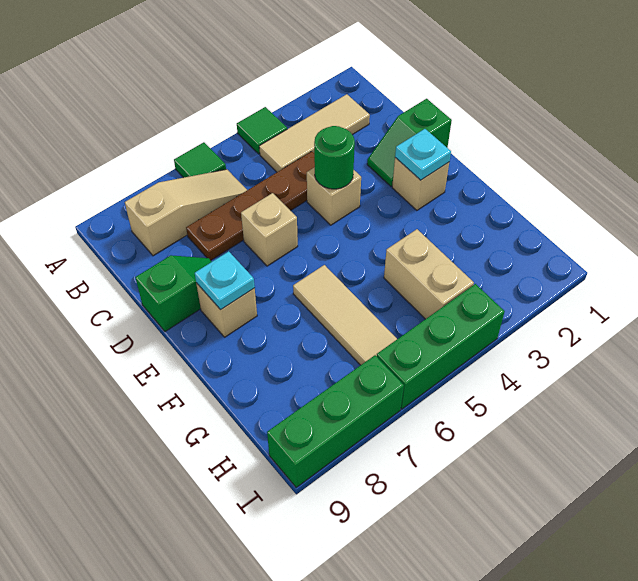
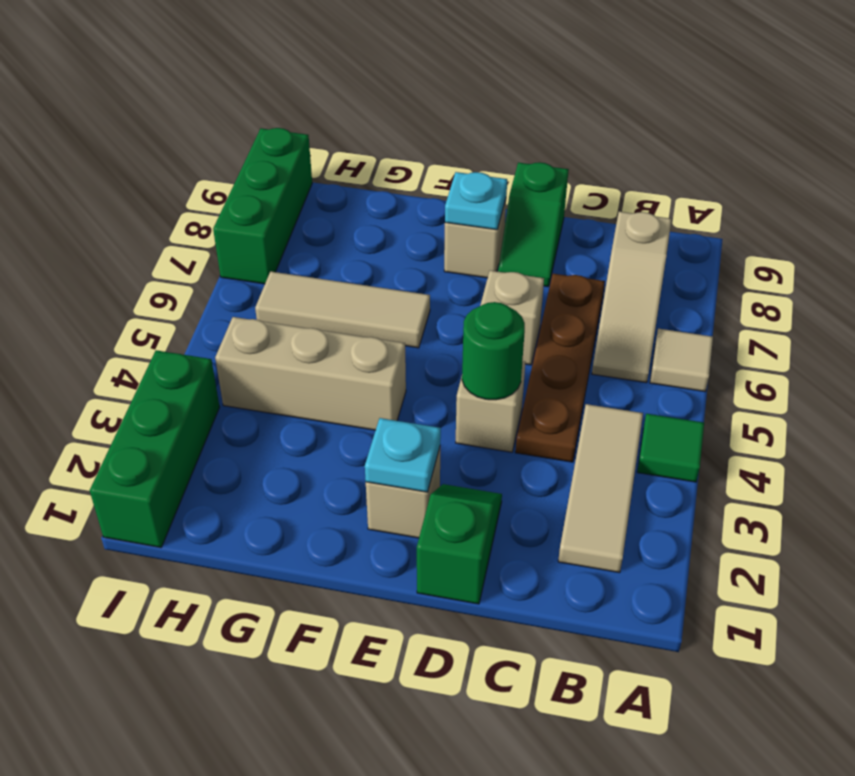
green 1x1 tile [174,142,226,178] -> tan 1x1 tile [650,329,713,392]
tan 1x2 brick [384,229,474,319] -> tan 1x3 brick [215,317,406,430]
green 1x3 brick [377,284,505,409] -> green 1x3 brick moved to [90,350,220,547]

